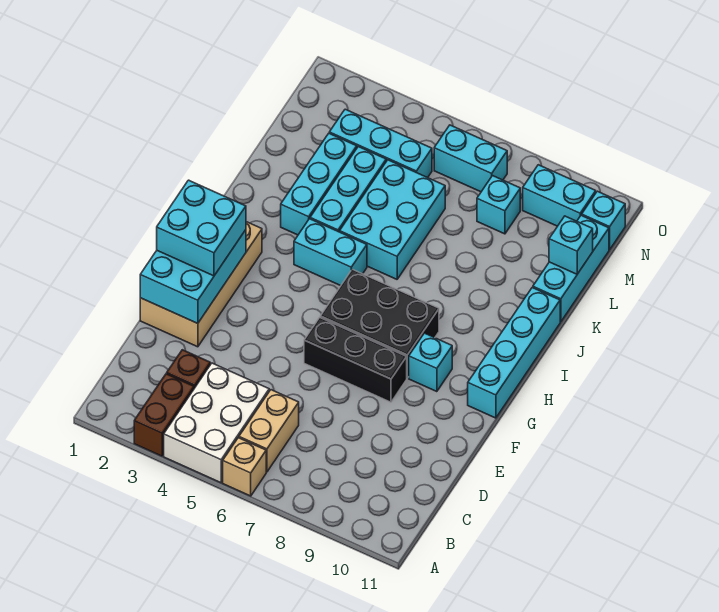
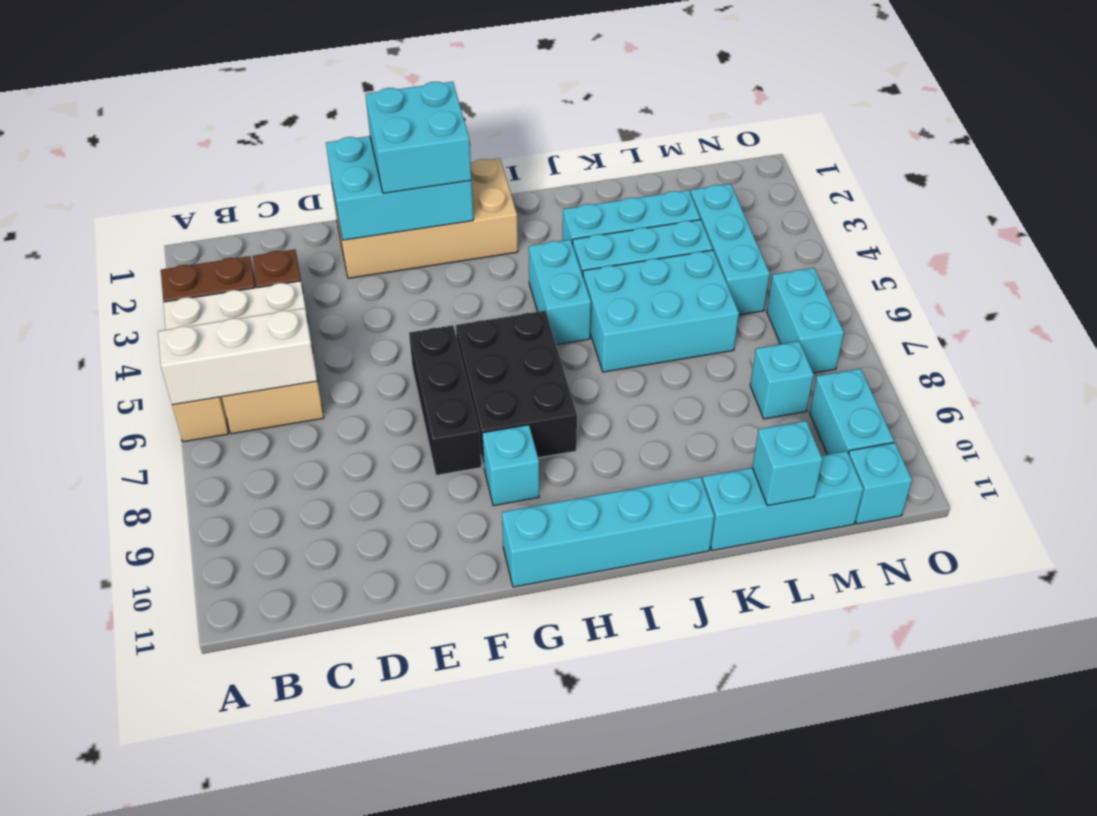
none -> white 1x3 brick [158,308,317,405]

